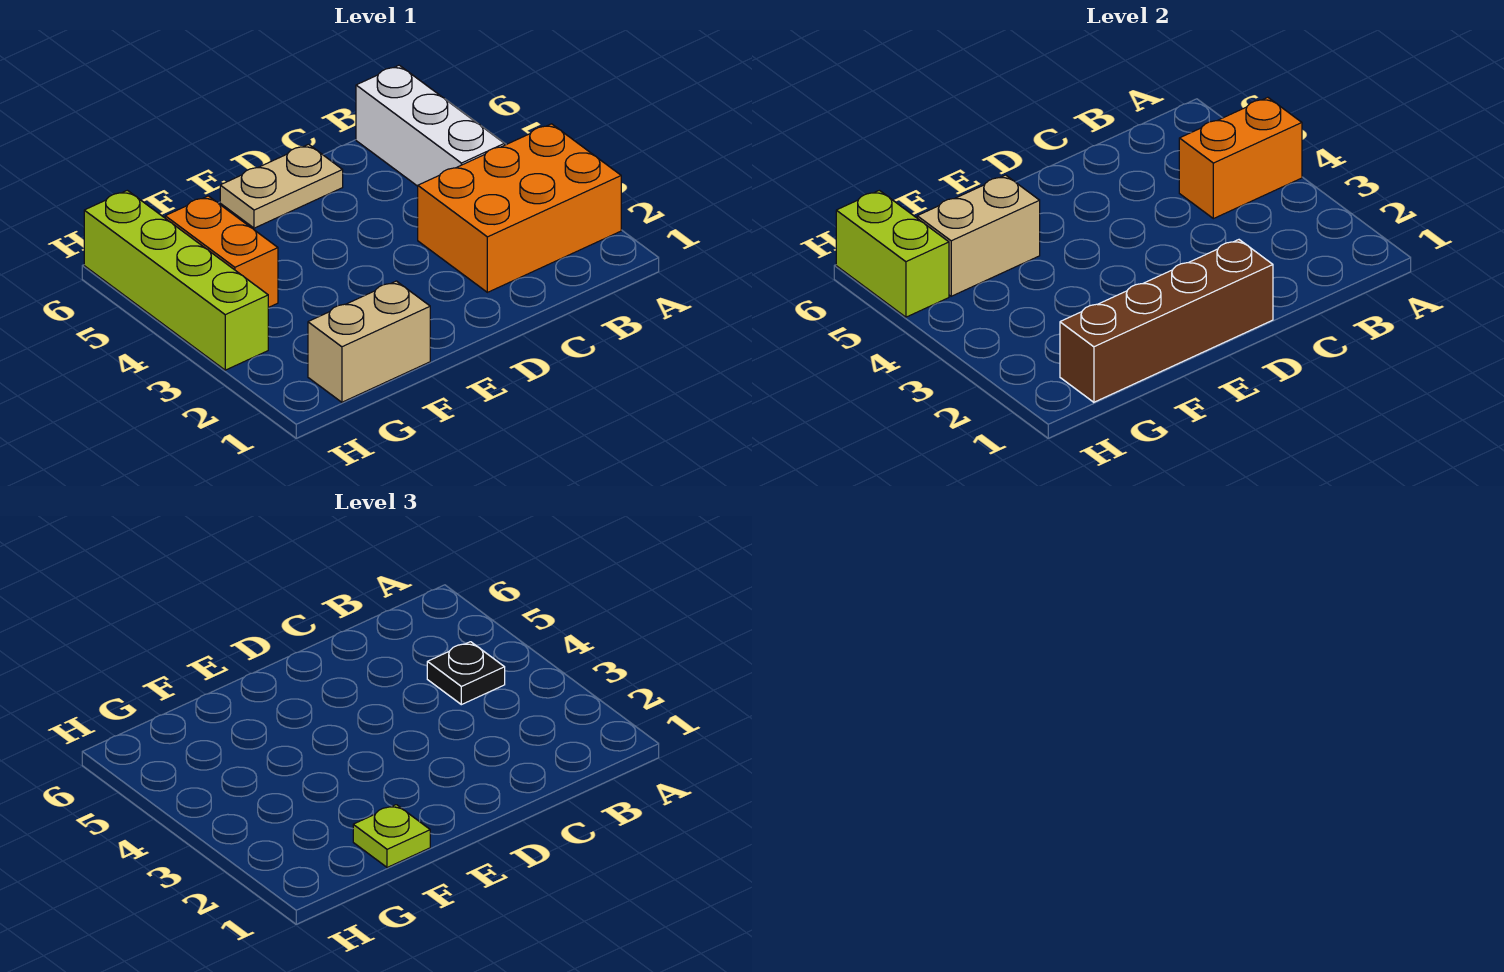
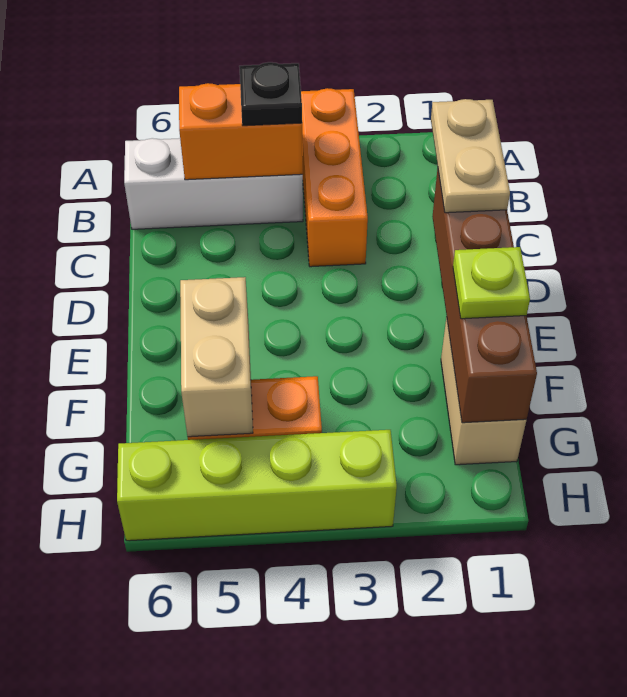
orange 2x3 brick [418,124,621,292] -> orange 1x3 brick [301,88,368,267]
orange 1x2 brick [1179,97,1302,219] -> orange 1x2 brick turned to [179,83,303,180]
tan 1x2 plate [220,144,343,228] -> tan 1x2 plate moved to [431,99,510,213]
lime 1x2 brick [836,190,949,317] -> none

